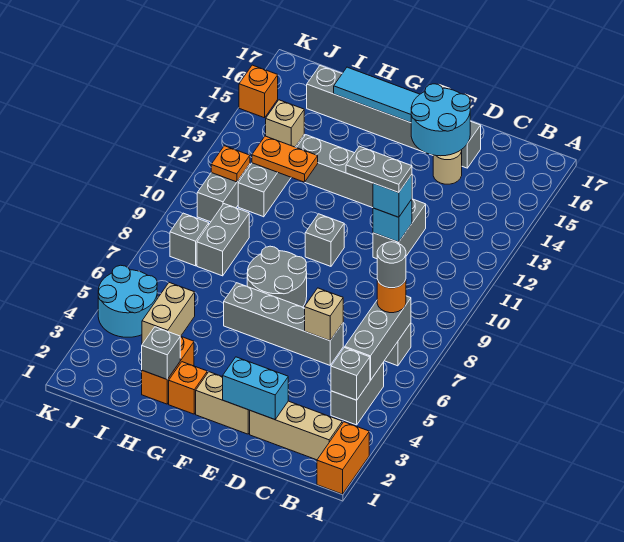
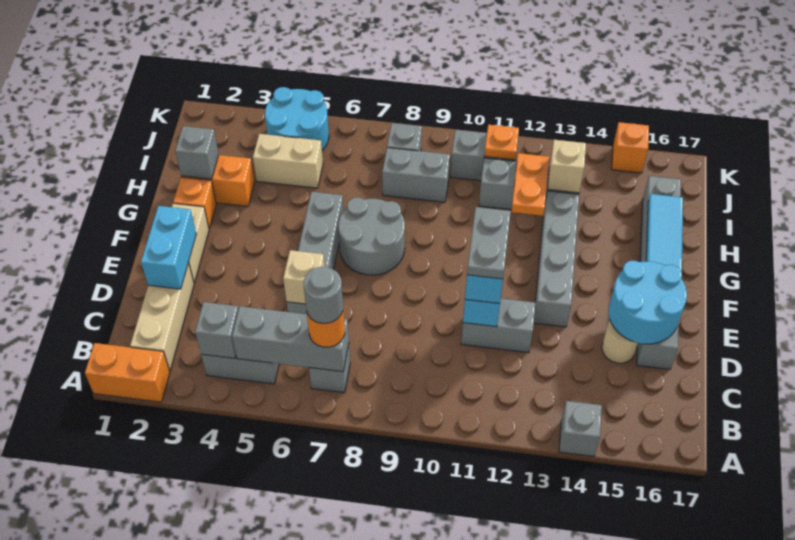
grey 1x1 brick [305,214,344,266] -> grey 1x1 brick moved to [559,401,602,457]

